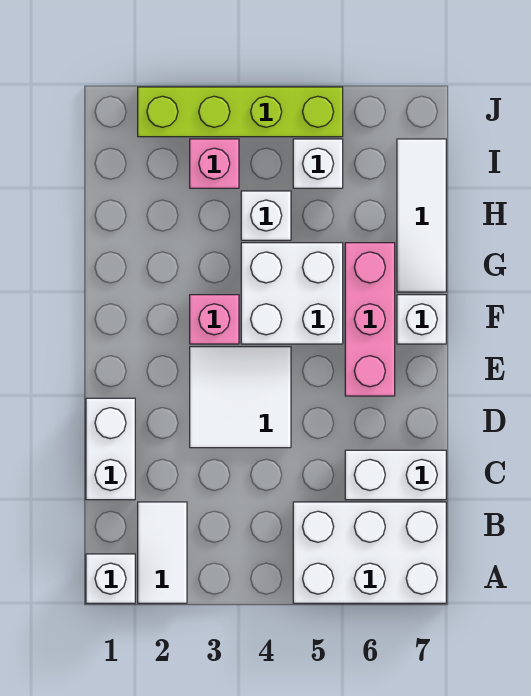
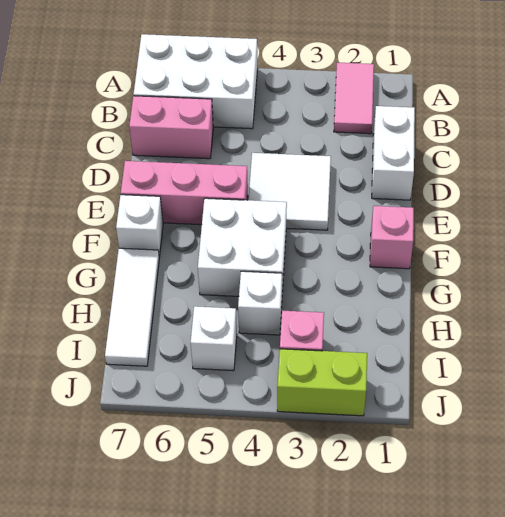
white 1x1 brick [86,554,135,603] -> none
white 1x2 tile [138,502,187,603] -> pink 1x2 tile [334,63,374,134]
white 1x2 brick [345,450,446,500] -> pink 1x2 brick [129,96,213,159]
pink 1x3 brick [345,243,395,396] -> pink 1x3 brick turned to [121,161,248,225]
pink 1x1 brick [190,295,239,344] -> pink 1x1 brick moved to [370,206,414,269]
lime 1x4 brick [138,87,343,137] -> lime 1x2 brick [277,349,367,416]

